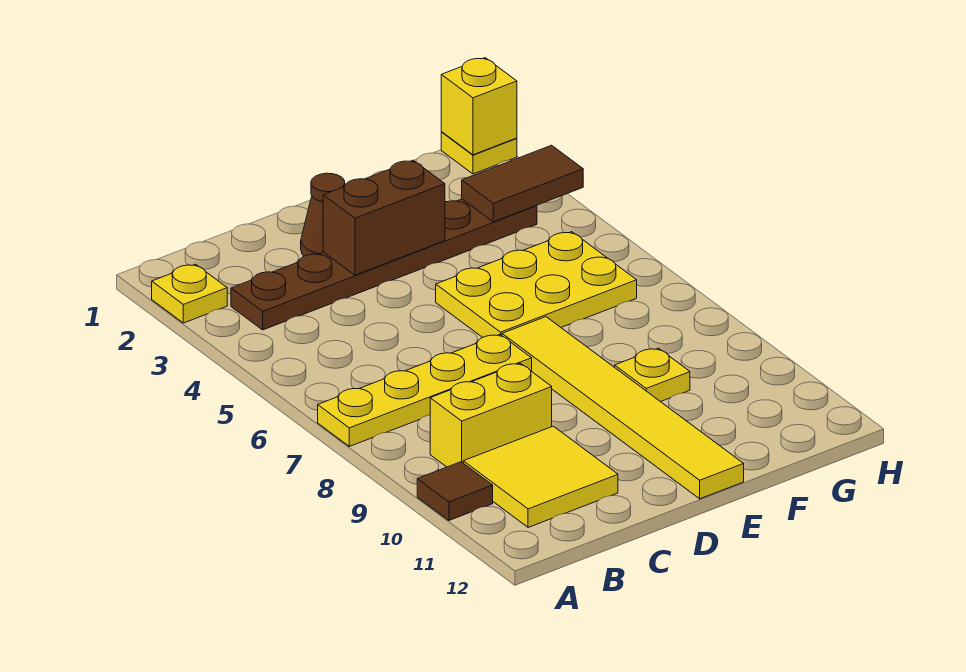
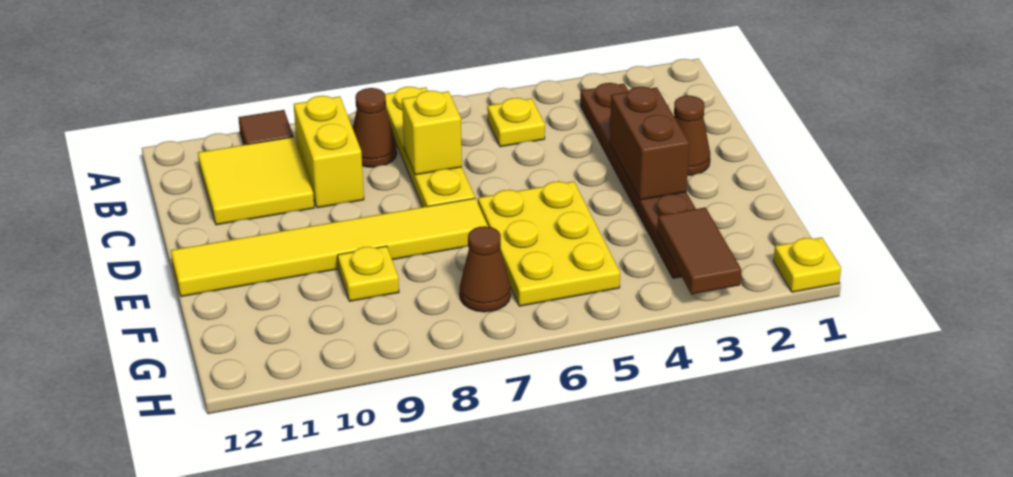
yellow 1x1 plate [152,264,227,323] -> yellow 1x1 plate moved to [487,98,545,147]
none -> brown 1x1 cone [353,88,397,167]
none -> brown 1x1 cone [460,226,511,312]
yellow 1x1 brick [441,58,517,155] -> yellow 1x1 brick moved to [402,91,462,175]

